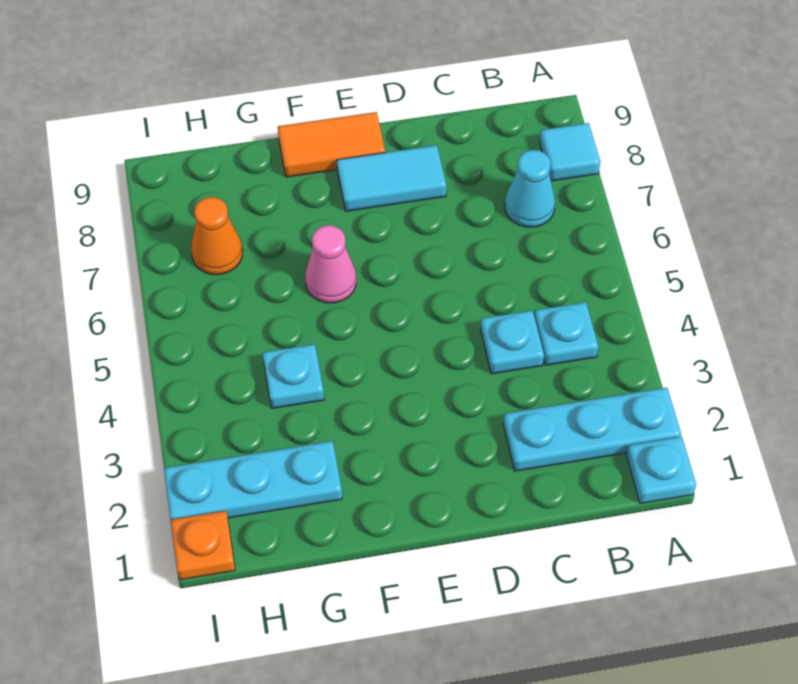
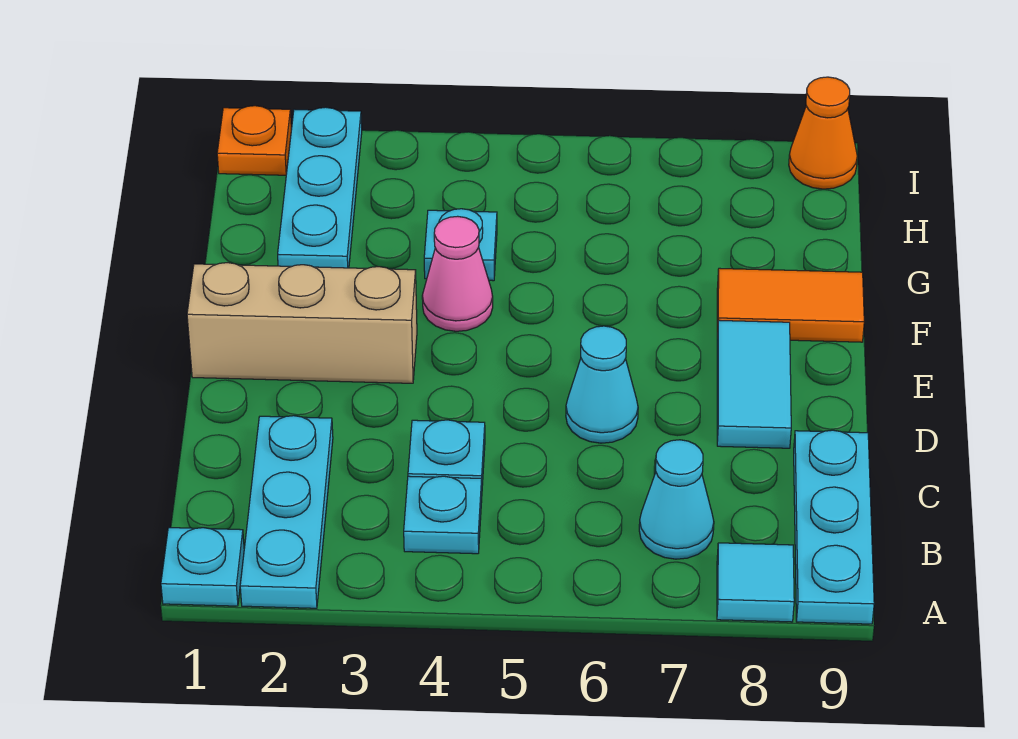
none -> cyan 1x3 plate [794,430,874,624]
none -> cyan 1x1 cone [566,326,638,443]
none -> tan 1x3 brick [187,263,417,383]
orange 1x2 tile [278,112,385,177] -> orange 1x2 tile turned to [717,268,864,342]
pink 1x1 cone [305,225,356,303] -> pink 1x1 cone moved to [422,216,493,331]
orange 1x1 cone [191,197,243,275] -> orange 1x1 cone moved to [789,77,857,189]

